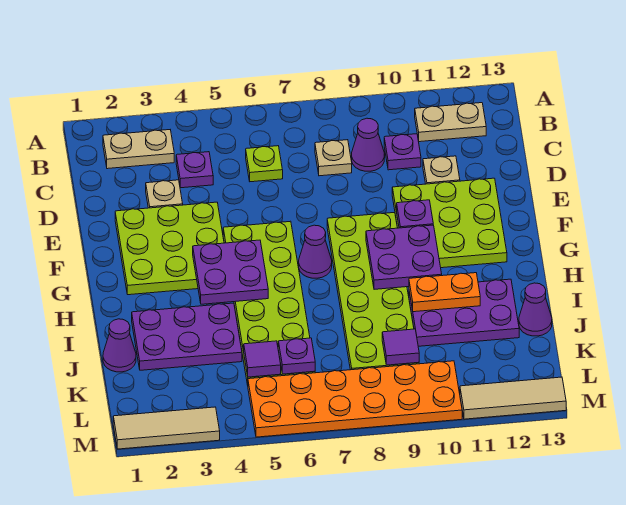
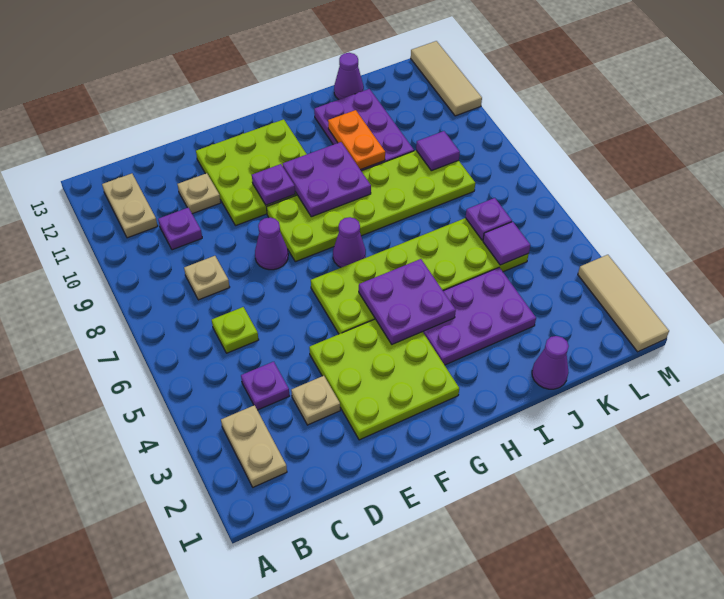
purple 1x1 cone [352,118,385,171] -> purple 1x1 cone moved to [255,218,288,270]
purple 2x3 plate [132,303,242,370] -> purple 2x3 plate turned to [423,267,536,365]
orange 2x6 plate [248,361,462,437] -> none

